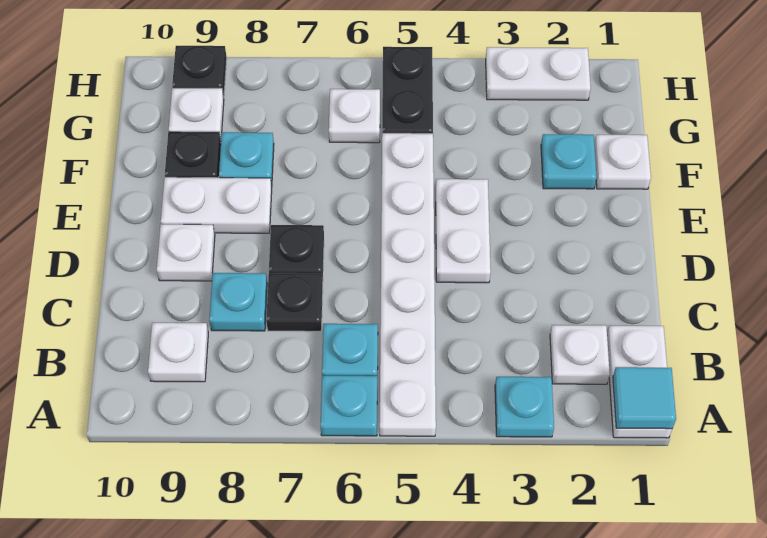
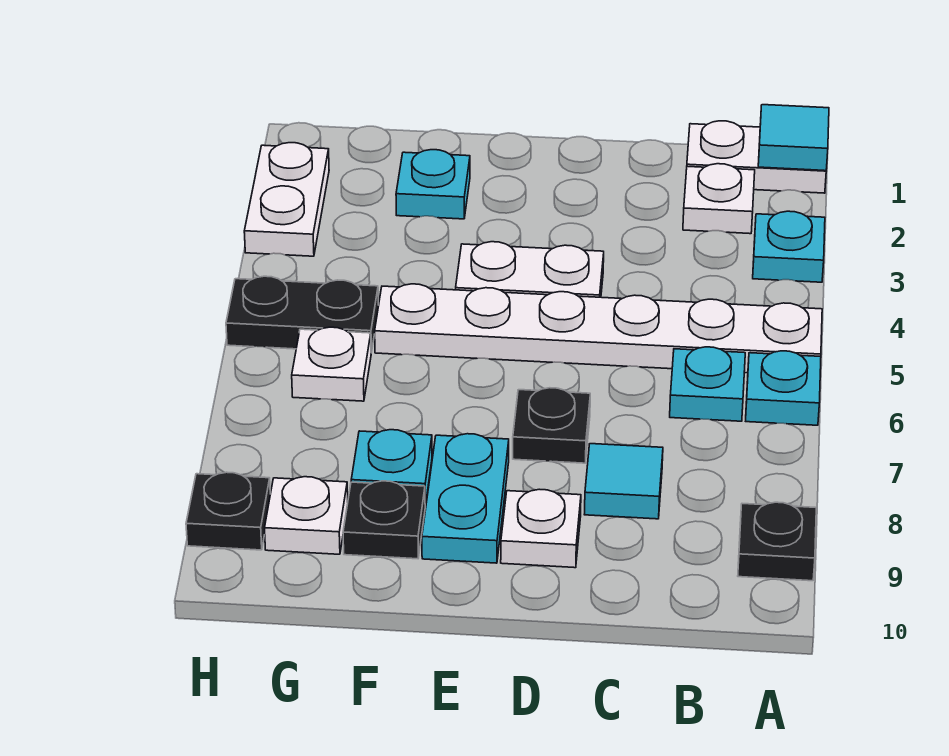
white 1x1 plate [148,323,208,382] -> none
black 1x1 plate [266,273,323,331] -> black 1x1 plate moved to [738,502,816,581]
cyan 1x1 plate [209,273,267,331] -> cyan 1x1 tile [584,444,663,519]
white 1x2 plate [161,177,272,233] -> cyan 1x2 plate [422,434,509,563]
white 1x1 plate [594,135,651,189] -> none

